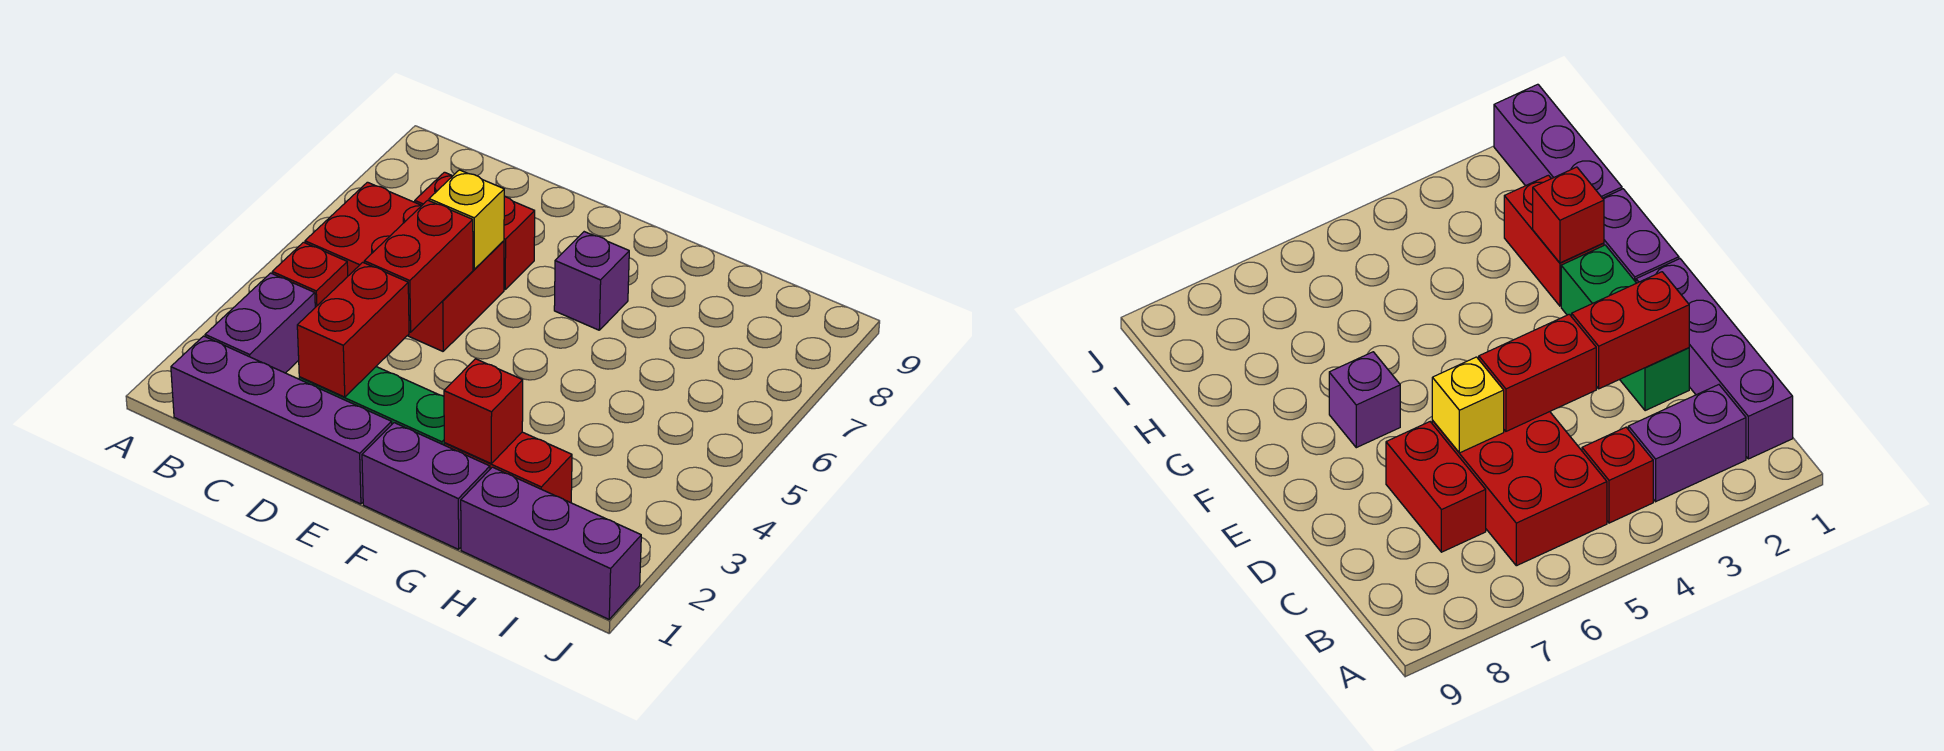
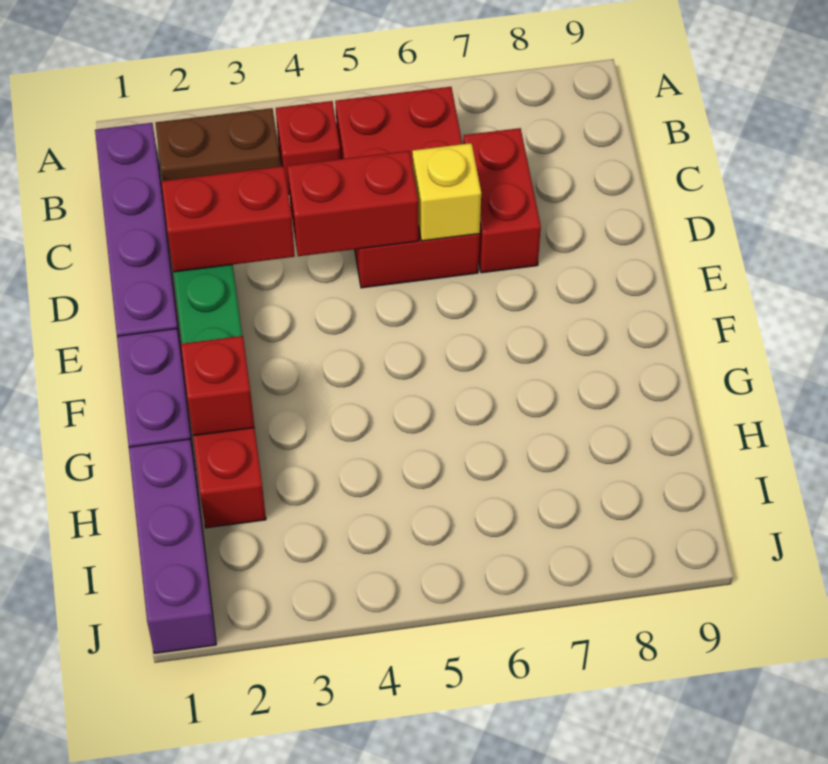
purple 1x2 brick [205,273,315,373] -> brown 1x2 brick [156,108,281,181]
purple 1x1 brick [554,232,629,330] -> none

